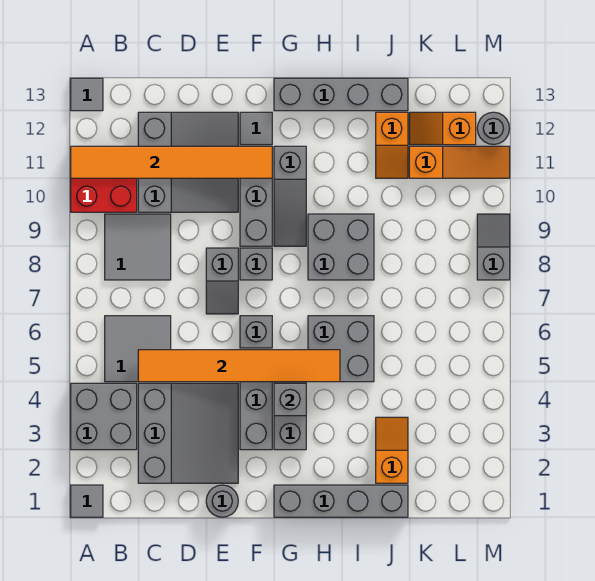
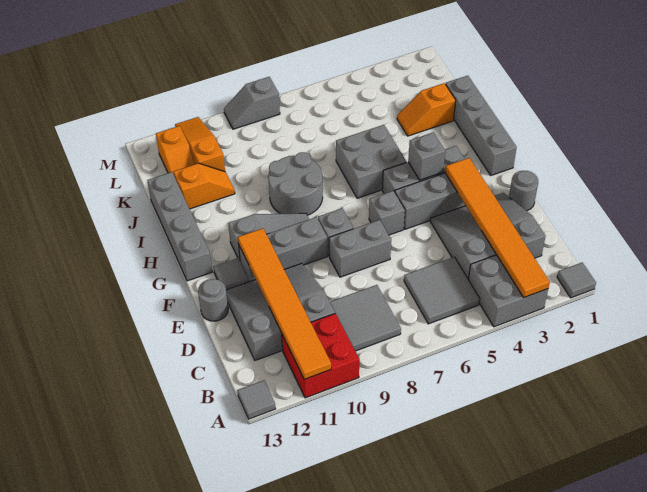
orange 1x6 tile [138,350,340,382] -> orange 1x6 tile moved to [445,158,550,297]
grey 1x2 slope [206,248,238,314] -> grey 1x2 brick [329,220,391,277]
grey 2x2 brick [308,214,374,280] -> grey 2x2 round brick [268,152,323,215]
grey 1x1 round brick [477,112,509,145] -> grey 1x1 round brick moved to [198,279,228,321]

